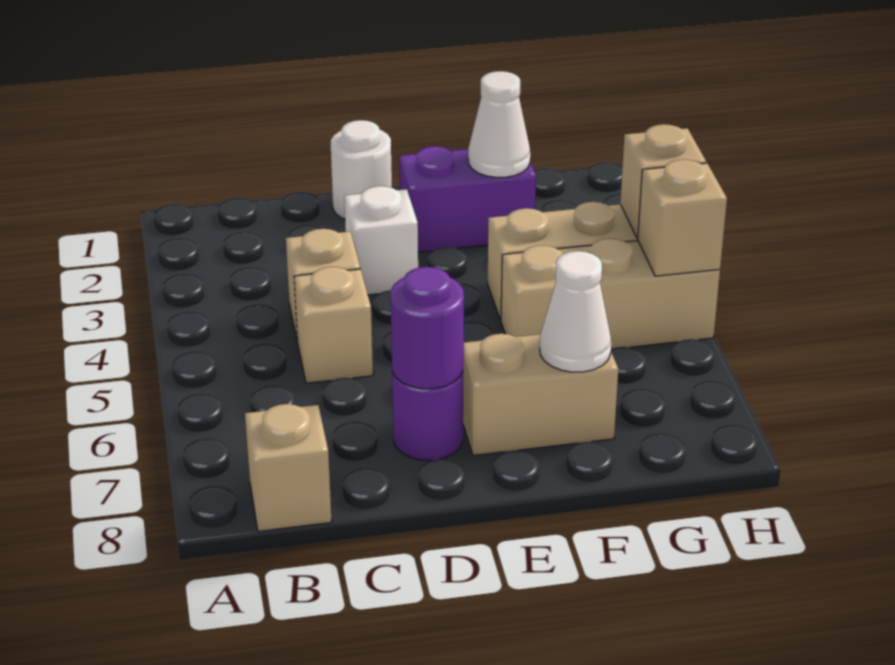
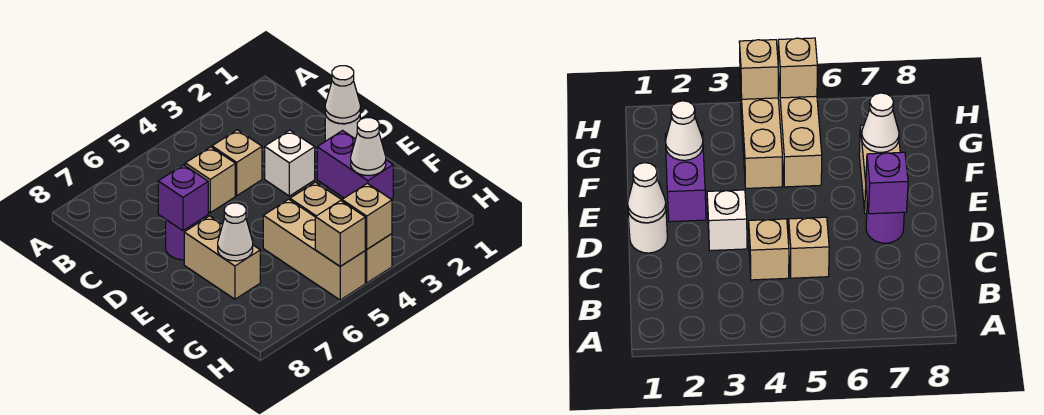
tan 1x1 brick [245,404,332,531] -> none
none -> white 1x1 cone [325,66,360,124]
purple 1x1 round brick [391,267,464,389] -> purple 1x1 brick [158,165,208,231]

